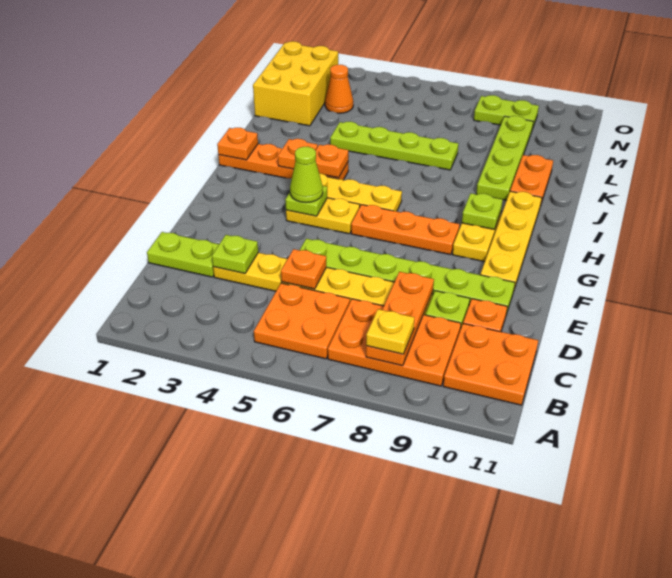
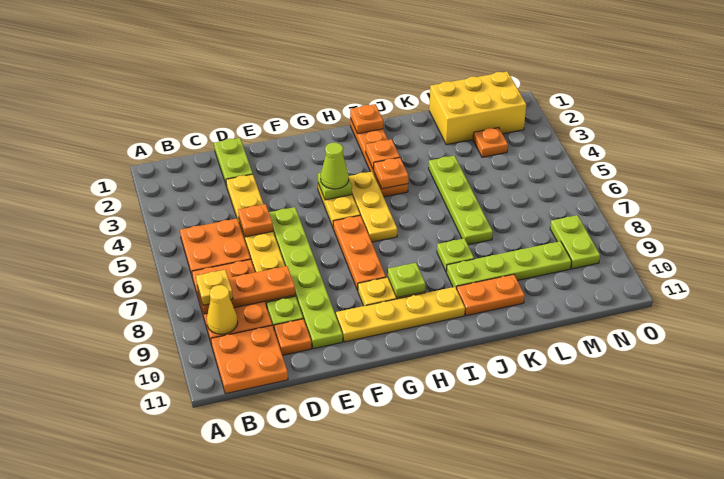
none -> yellow 1x1 cone [207,285,238,334]
lime 1x1 plate [212,235,258,274] -> lime 1x1 plate moved to [437,238,474,271]
orange 1x1 cone [325,65,353,113] -> orange 1x1 plate [473,127,508,157]

